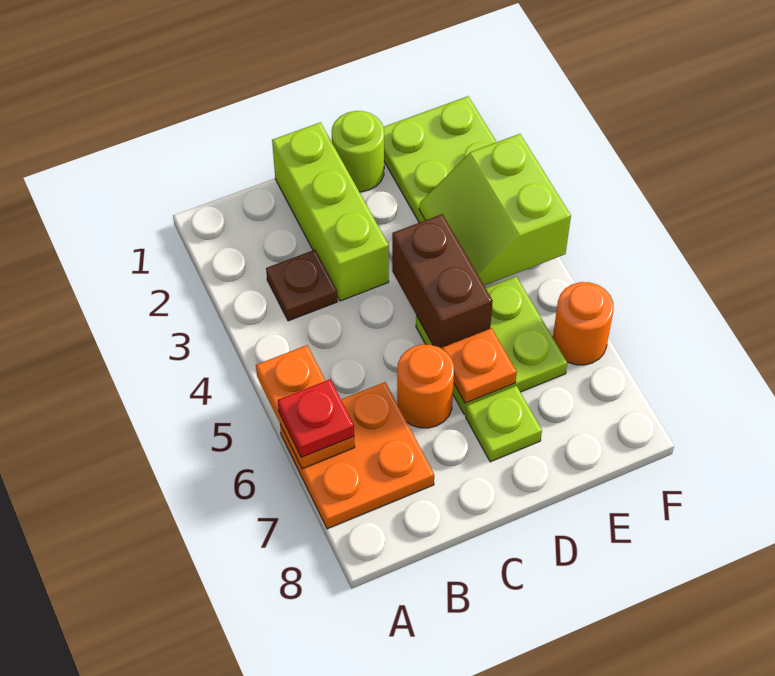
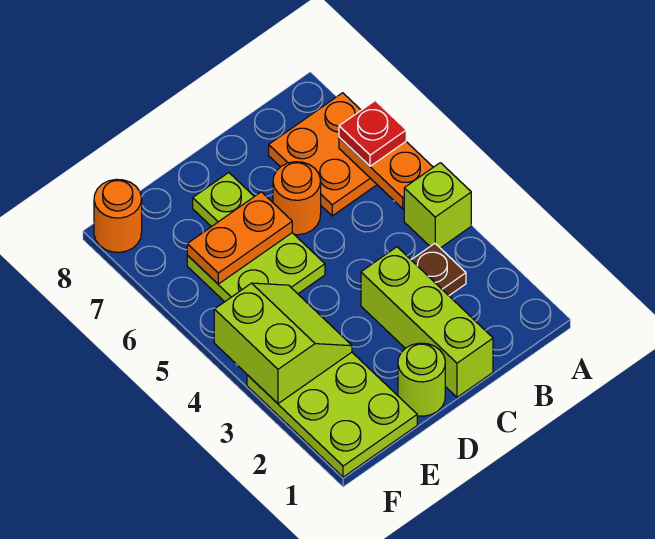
none -> lime 1x1 brick [404,163,471,248]
brown 1x2 brick [392,214,493,348] -> none
orange 1x1 plate [441,328,517,403] -> orange 1x2 plate [187,192,292,284]
orange 1x1 round brick [553,282,614,365] -> orange 1x1 round brick moved to [94,179,142,252]

